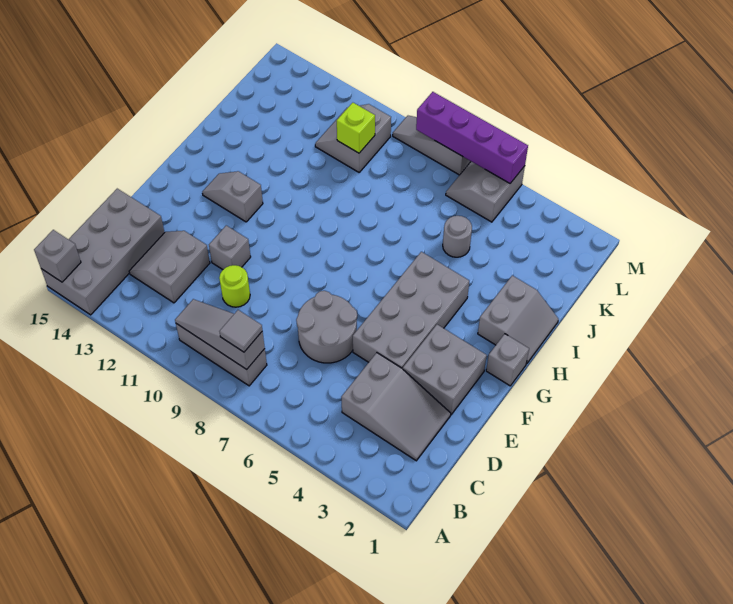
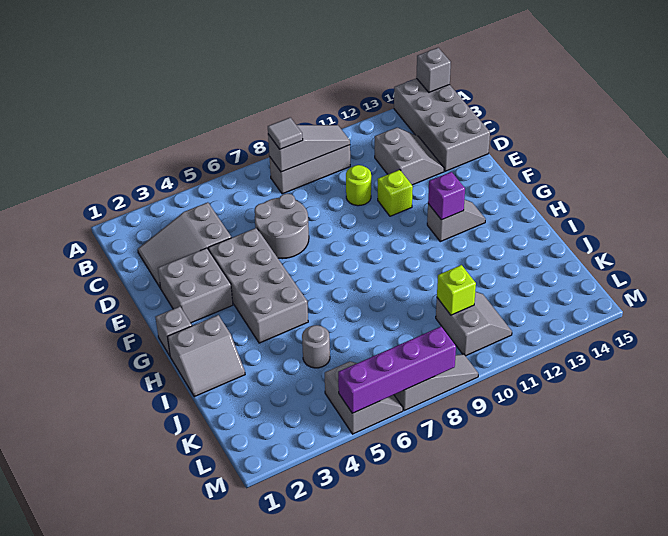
grey 1x1 brick [209,226,251,270] -> lime 1x1 brick [378,170,413,216]
none -> purple 1x1 brick [428,172,465,220]
grey 2x2 slope [478,276,558,364] -> grey 2x2 slope turned to [168,315,245,397]

